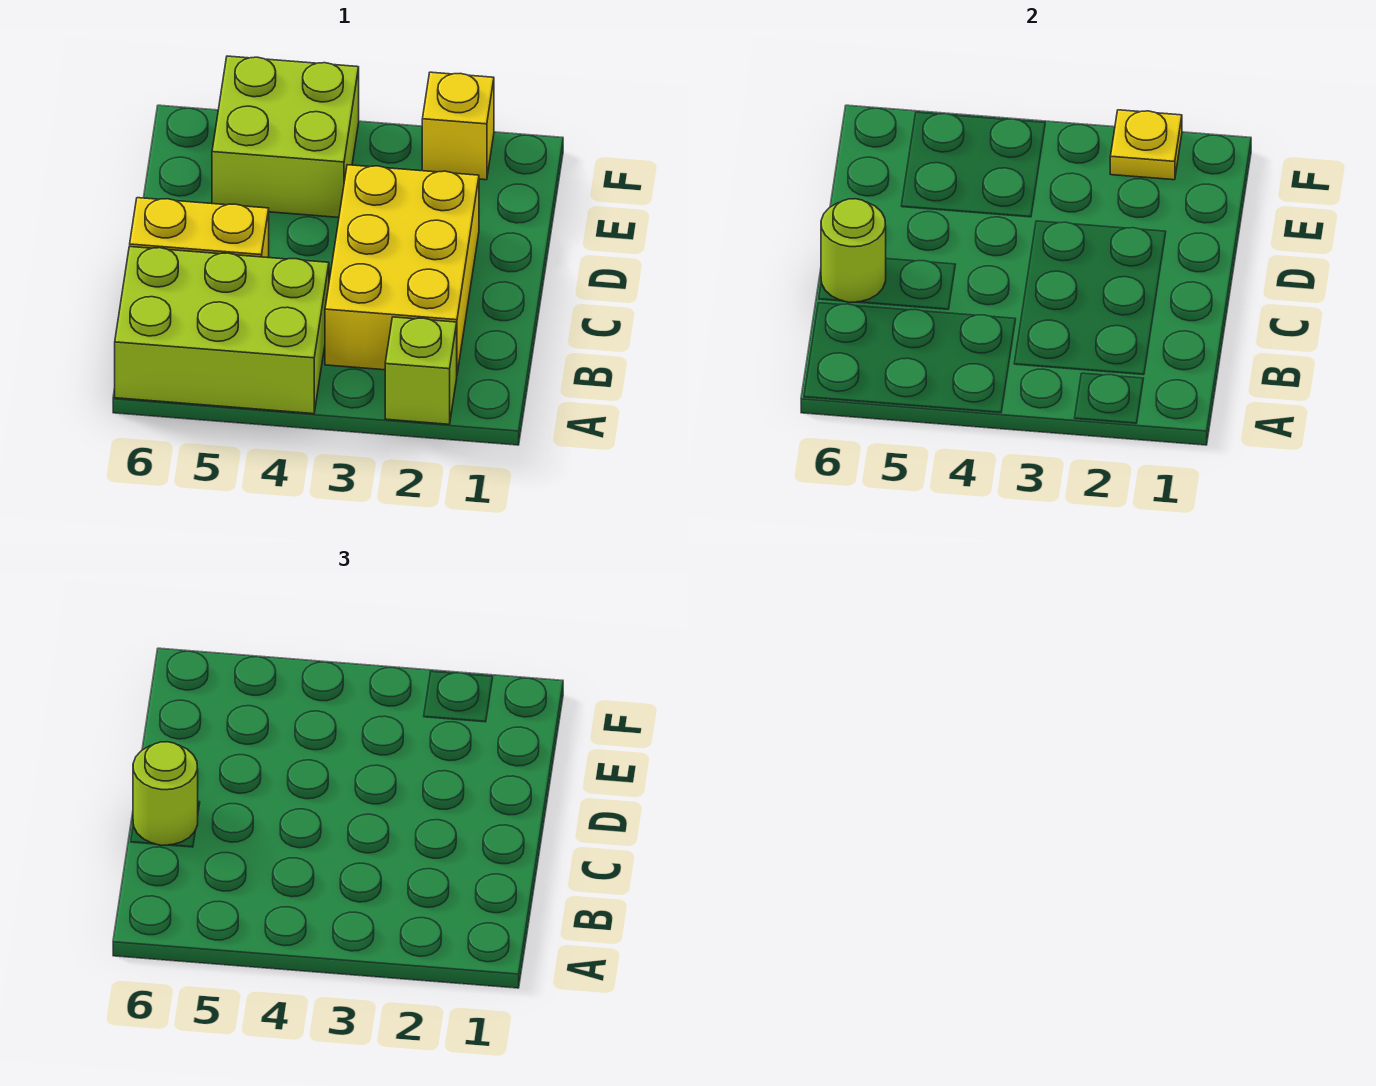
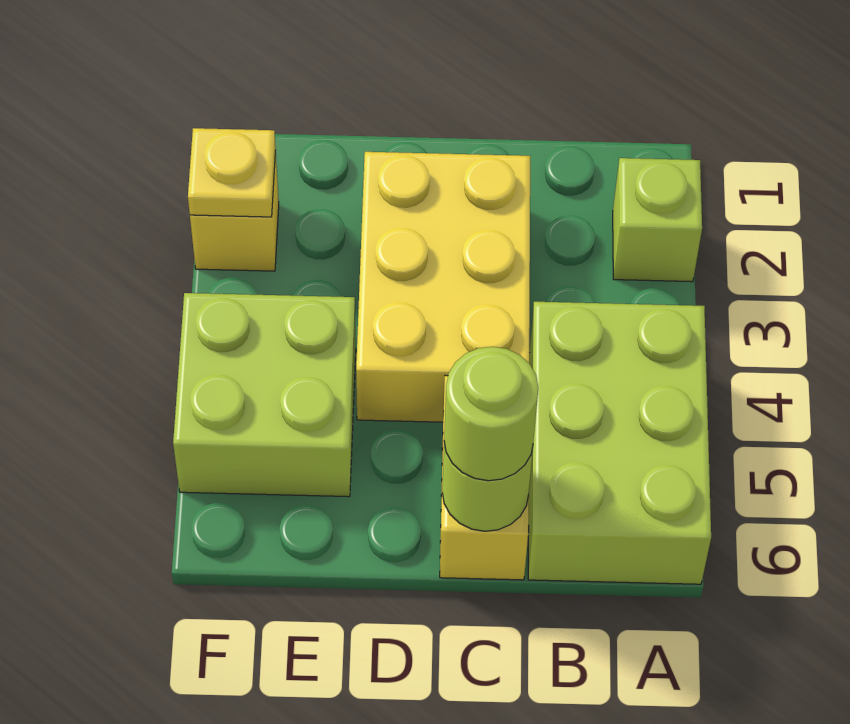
yellow 2x3 brick [325,165,479,373] -> yellow 2x3 brick turned to [356,152,530,422]

